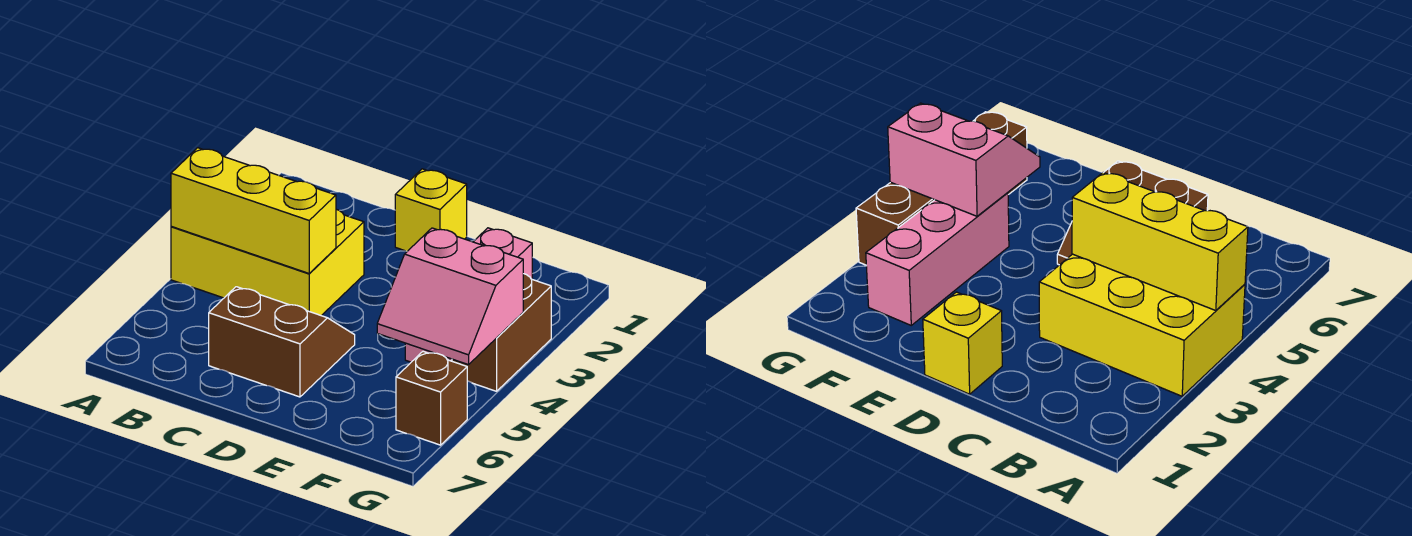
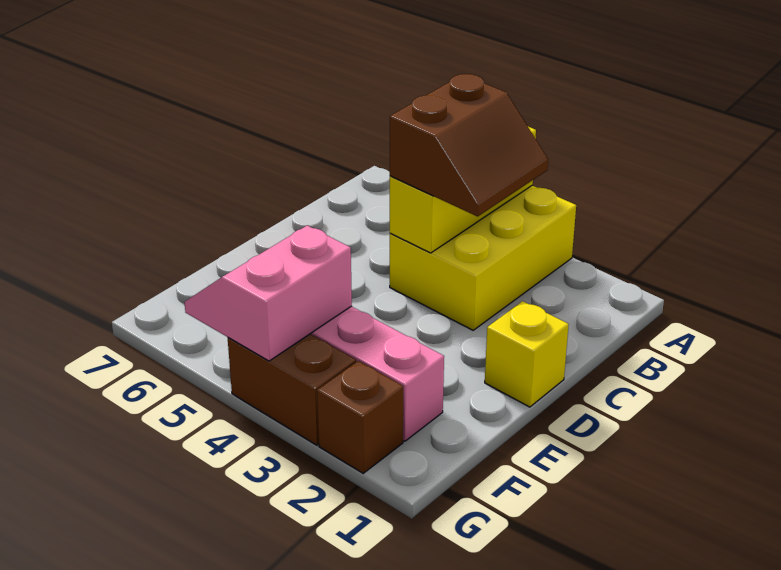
brown 2x2 slope [209,287,355,397] -> brown 2x2 slope moved to [390,74,548,216]
brown 1x1 brick [396,352,467,445] -> brown 1x1 brick moved to [317,361,403,473]

